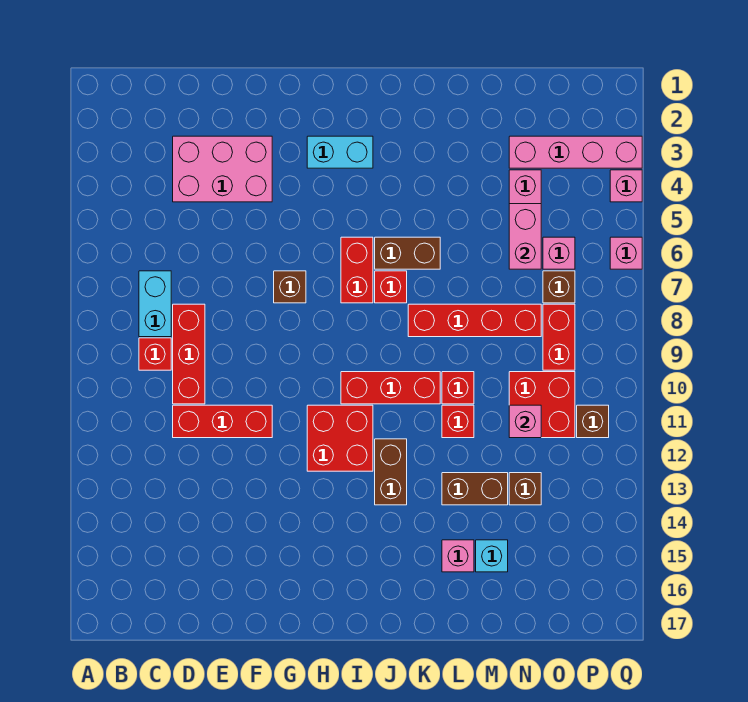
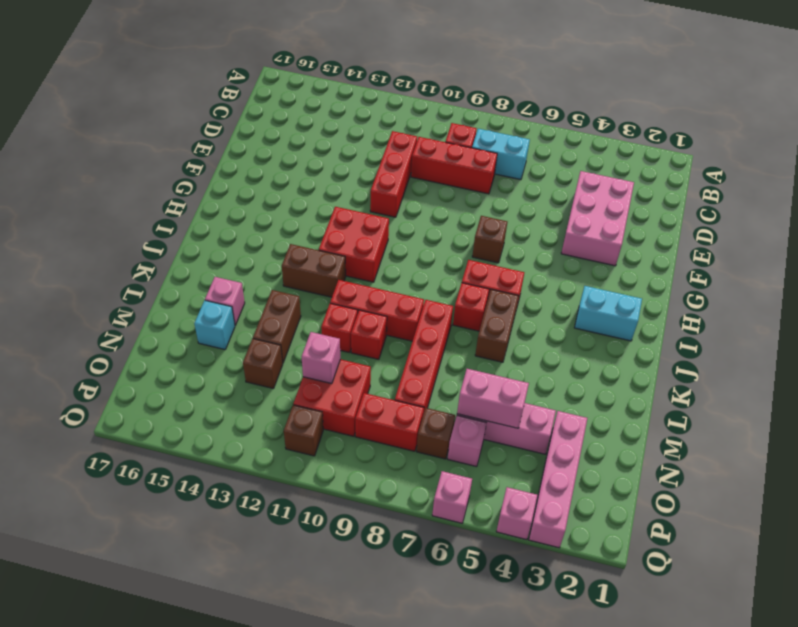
cyan 1x2 brick [307,136,373,168] -> cyan 1x2 brick turned to [574,286,642,341]
red 1x3 brick [341,372,440,404] -> red 1x3 brick turned to [330,280,424,341]

